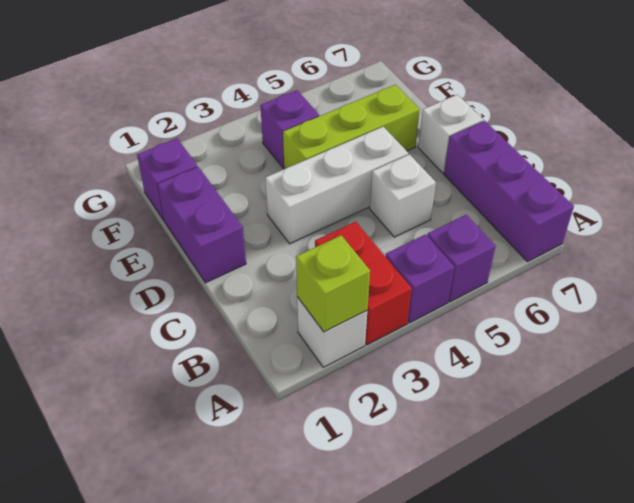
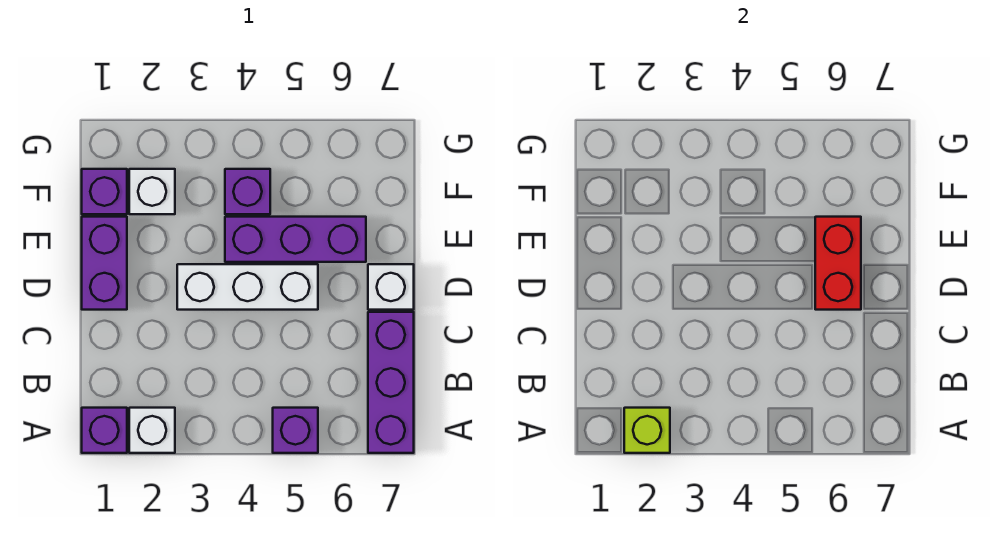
red 1x2 brick [315,222,412,345] -> red 1x2 brick moved to [815,217,861,310]
purple 1x1 brick [386,234,454,323] -> purple 1x1 brick moved to [82,408,127,453]
white 1x1 brick [370,154,436,237] -> white 1x1 brick moved to [129,169,175,214]
lime 1x3 brick [283,85,420,169] -> purple 1x3 brick [225,217,366,262]

